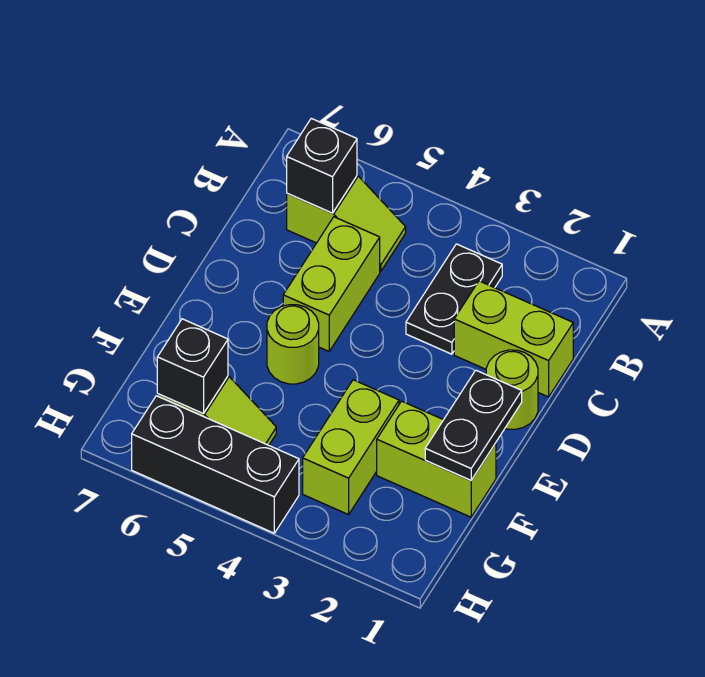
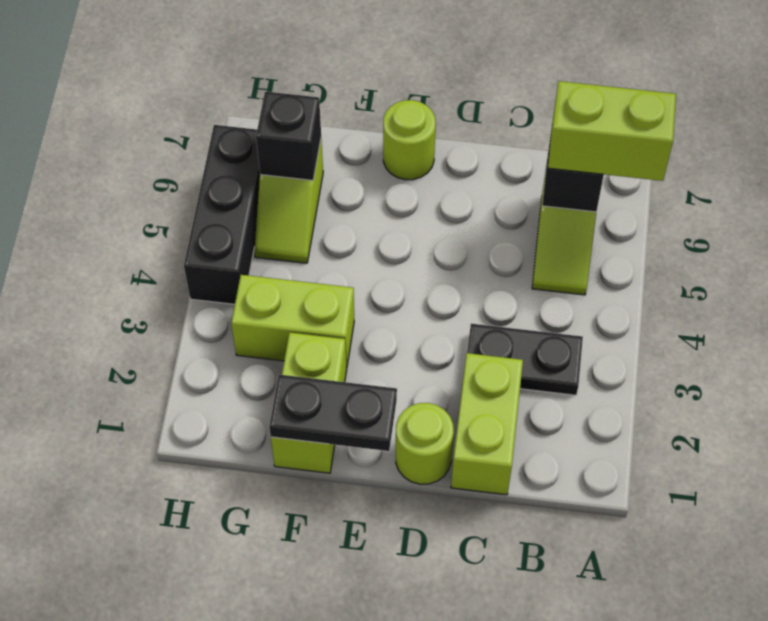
lime 1x2 brick [283,217,380,351] -> lime 1x2 brick moved to [548,81,676,181]
lime 1x1 round brick [267,305,319,384] -> lime 1x1 round brick moved to [383,100,436,180]

